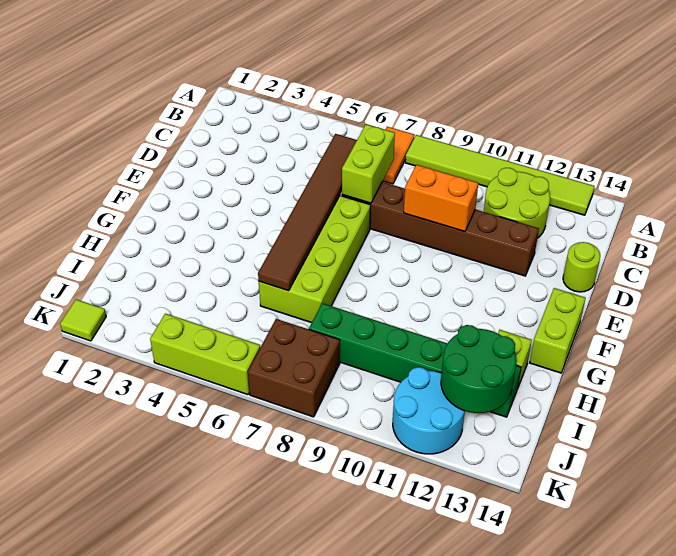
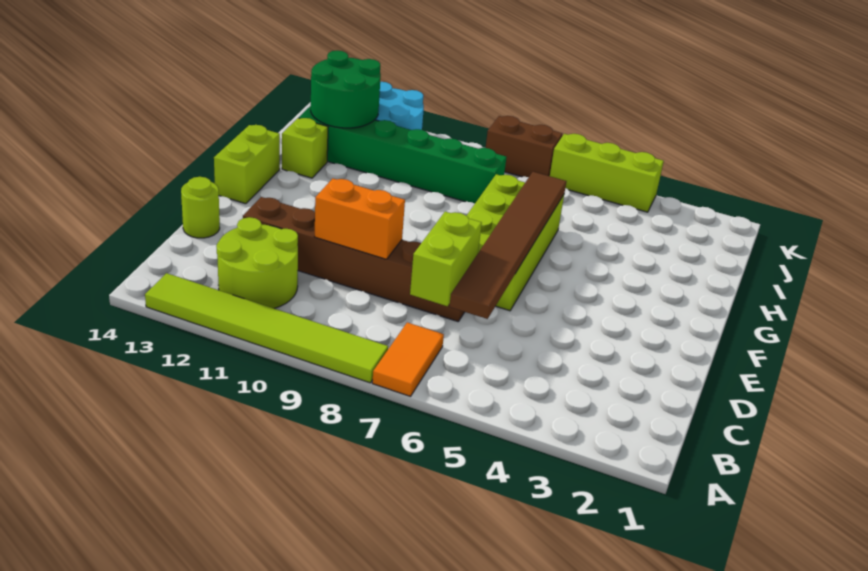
brown 2x2 brick [248,319,340,417] -> brown 1x2 brick [486,116,562,177]
lime 1x1 tile [60,299,106,341] -> none

